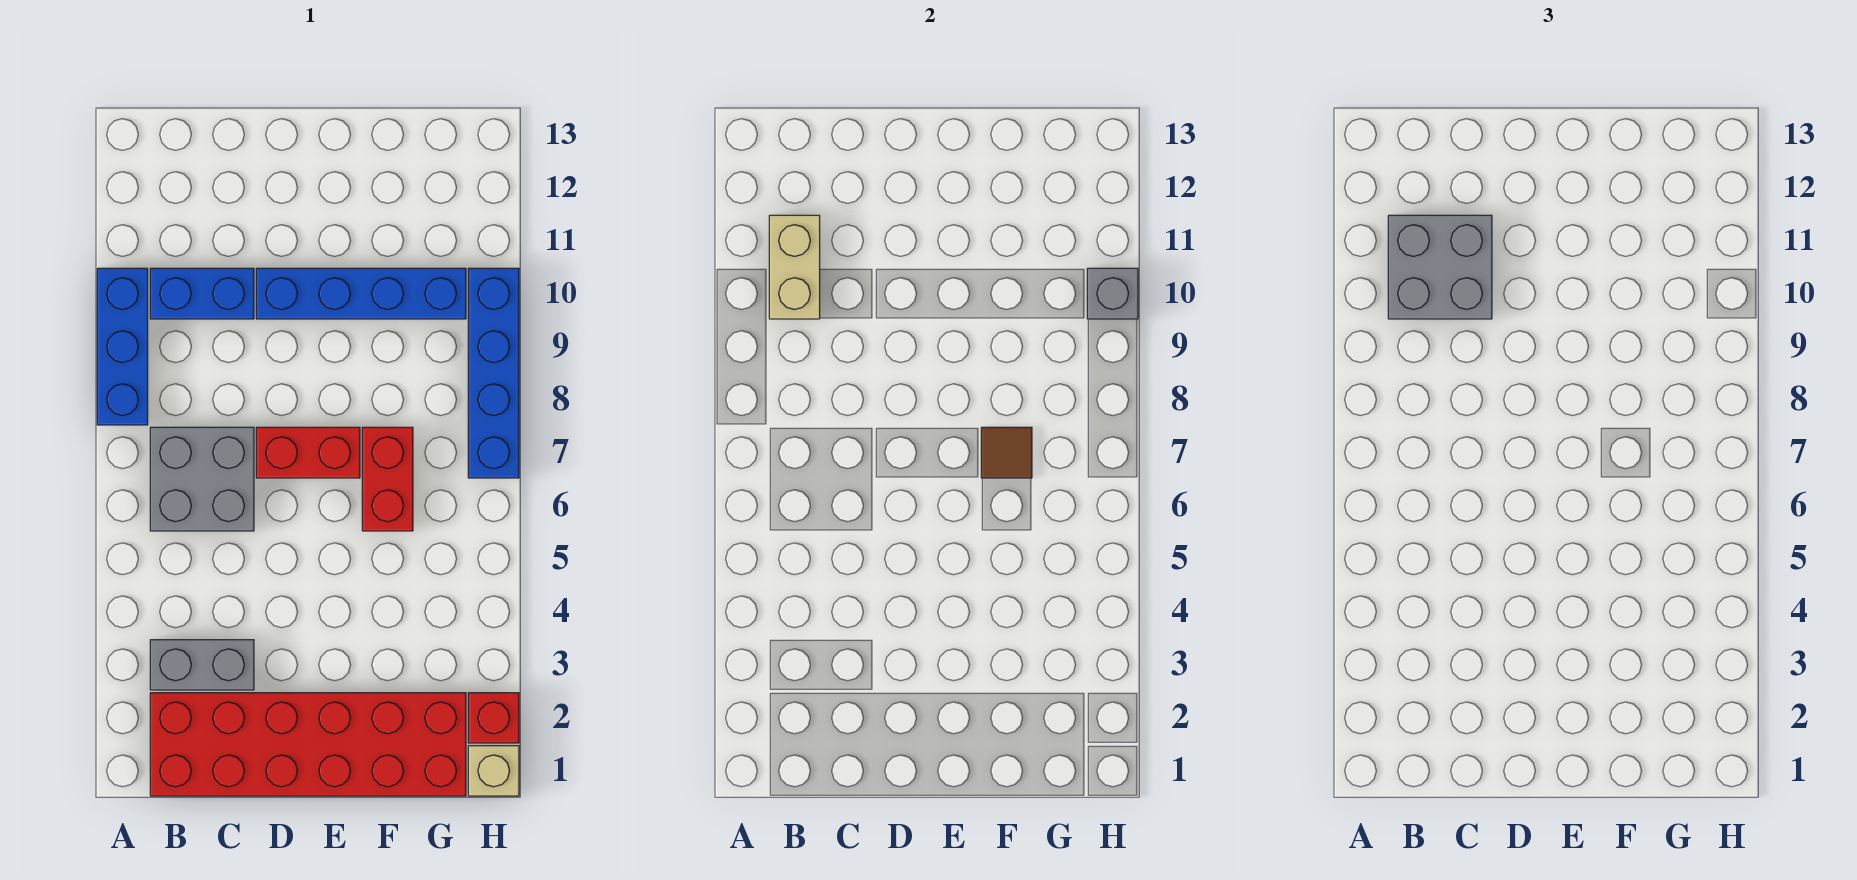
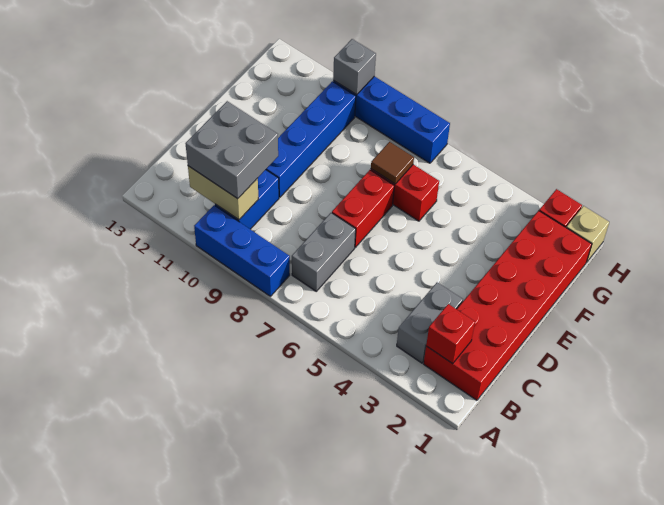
none -> red 1x1 brick [426,304,475,364]
grey 2x2 brick [150,427,254,531] -> grey 1x2 brick [292,213,356,291]

